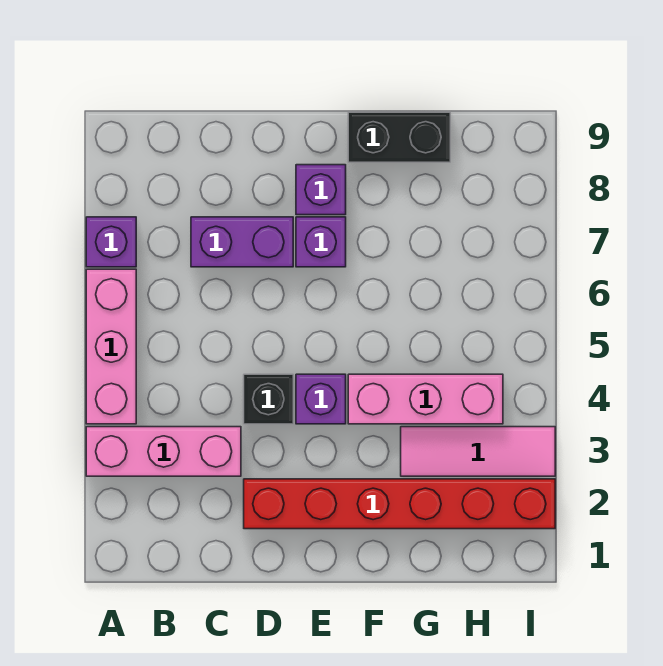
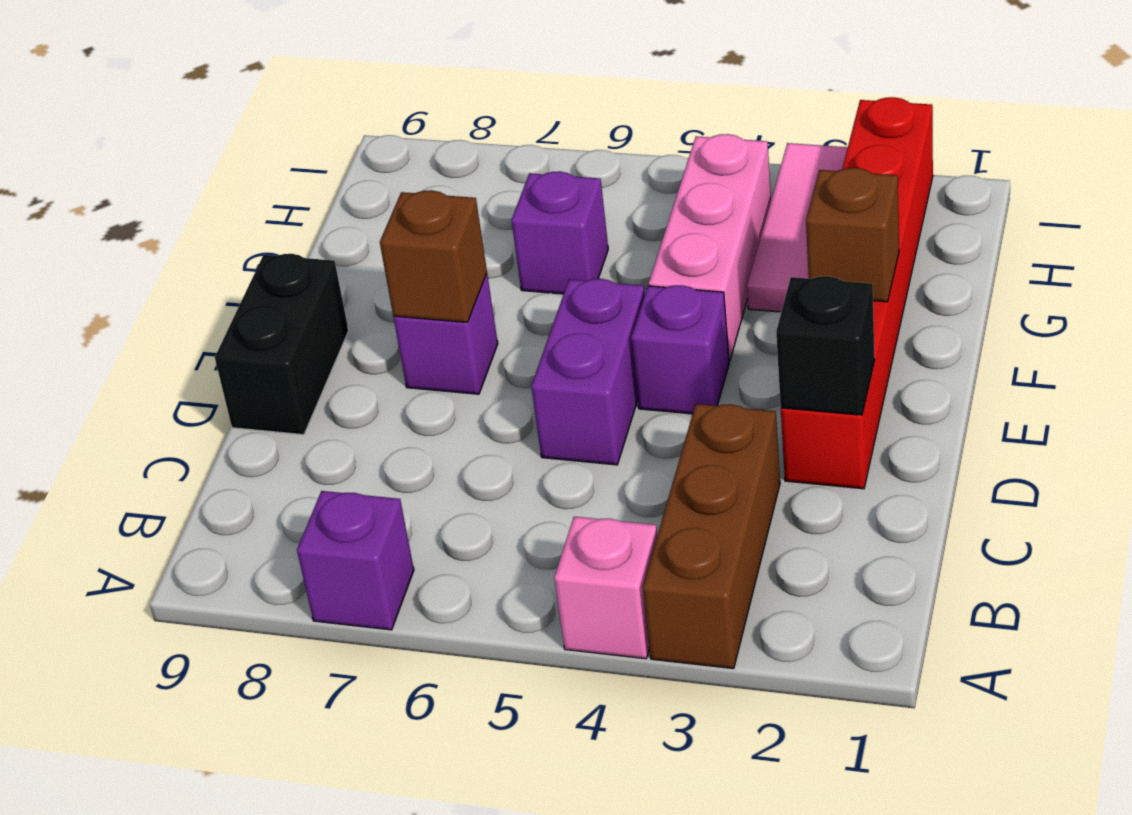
pink 1x3 brick [86,427,241,476] -> brown 1x3 brick [643,404,780,669]
pink 1x3 brick [86,269,136,424] -> pink 1x1 brick [554,517,657,659]
purple 1x2 brick [191,217,293,267] -> purple 1x2 brick moved to [531,279,645,465]
black 1x1 brick [244,374,293,424] -> black 1x1 brick moved to [776,276,875,415]
none -> brown 1x1 brick [380,190,487,322]
purple 1x1 brick [296,165,346,215] -> purple 1x1 brick moved to [511,171,608,294]
none -> brown 1x1 brick [806,168,899,302]
black 1x2 brick [348,112,450,162] -> black 1x2 brick moved to [215,254,349,435]

